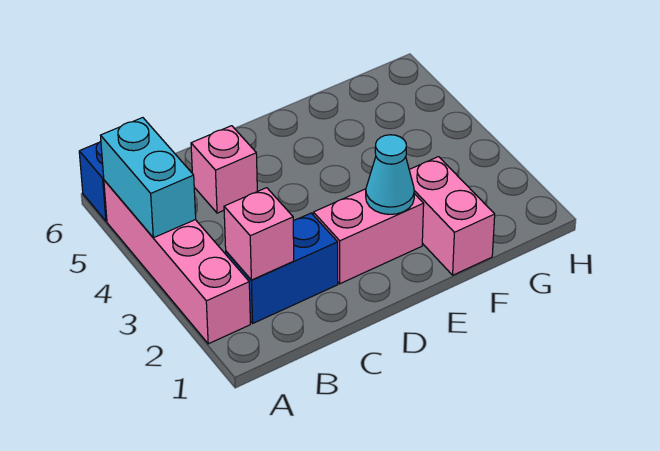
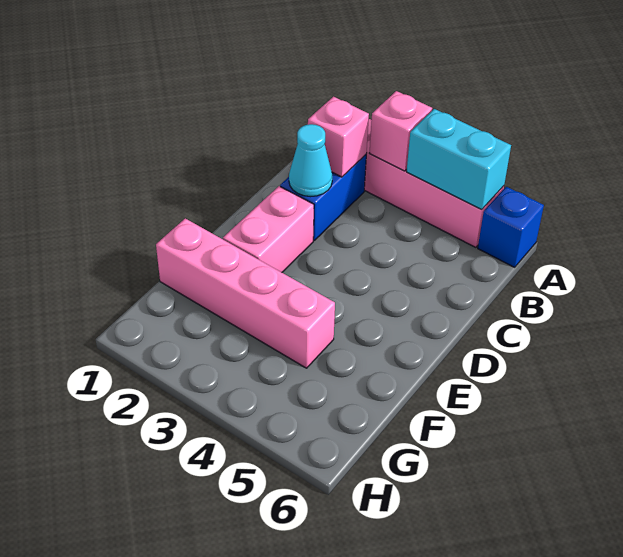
pink 1x1 brick [191,126,257,213] -> pink 1x1 brick moved to [370,91,432,171]
cyan 1x1 cone [366,135,414,214] -> cyan 1x1 cone moved to [289,124,332,197]
pink 1x2 brick [409,157,495,275] -> pink 1x4 brick [156,218,335,368]

